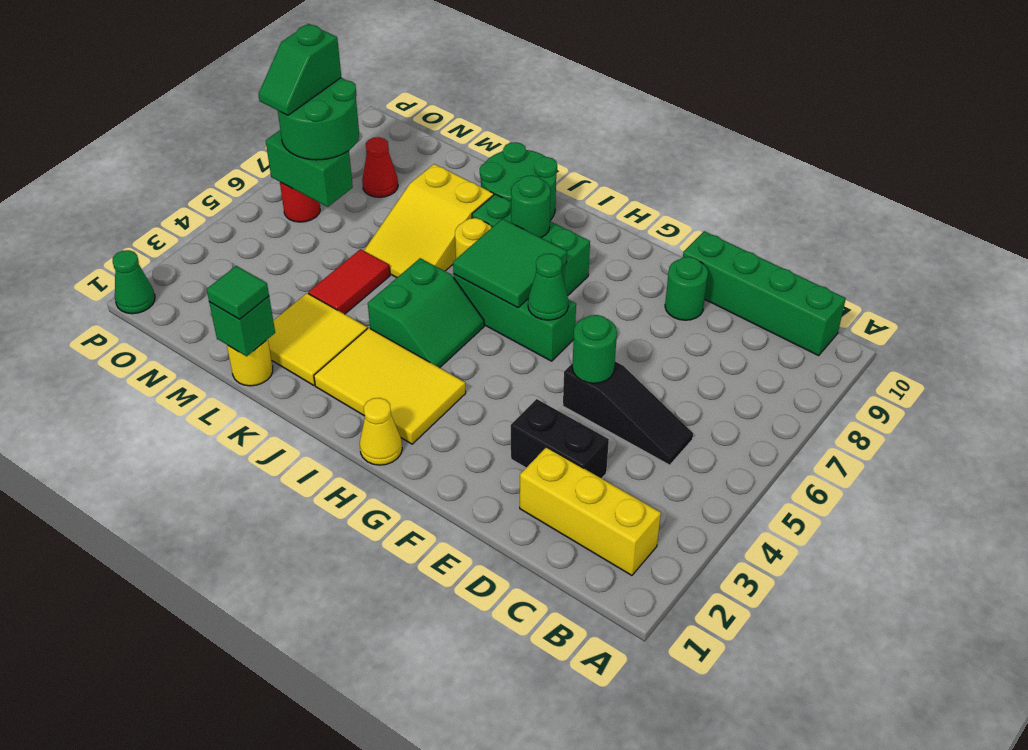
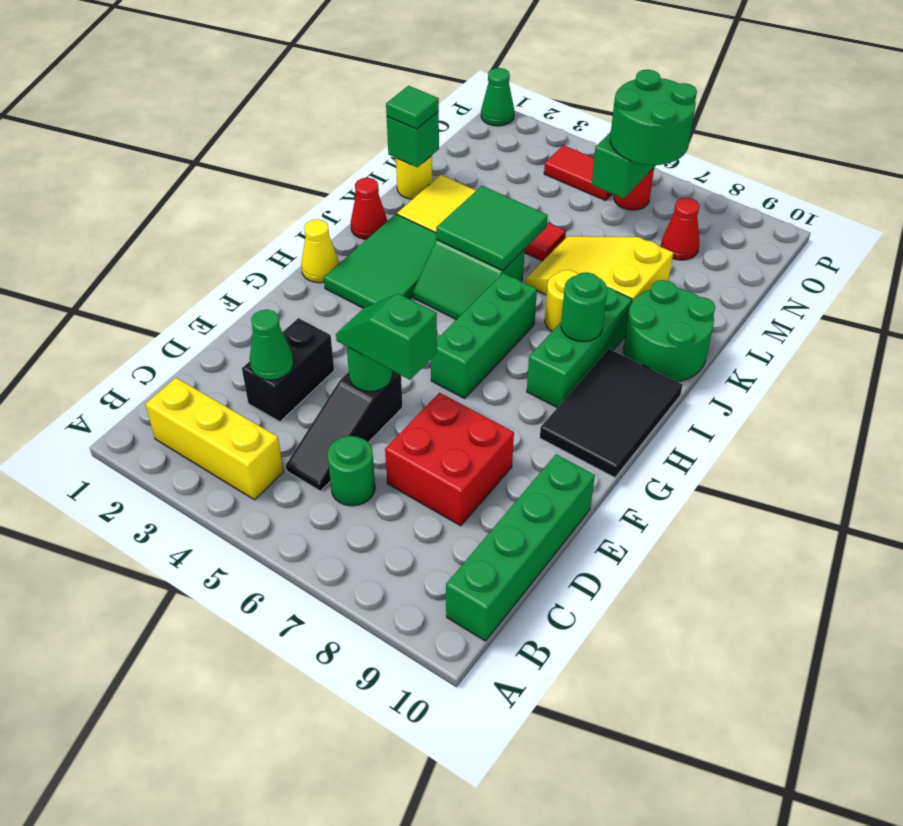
yellow 1x3 brick [520,447,661,575] -> yellow 1x3 brick turned to [145,378,284,500]
none -> red 2x2 brick [385,393,514,526]
green 1x1 round brick [665,257,708,320] -> green 1x1 round brick moved to [327,436,375,506]
green 1x1 cone [528,254,569,320] -> green 1x1 cone moved to [250,310,293,380]
none -> black 2x3 tile [540,349,683,478]
yellow 2x3 tile [314,328,466,444] -> green 2x3 tile [324,214,437,308]
green 2x2 tile [453,219,567,308] -> green 2x2 tile moved to [436,186,548,270]
none -> red 1x1 cone [351,178,387,239]
none -> red 1x2 tile [544,145,612,201]
green 1x2 slope [258,24,341,115] -> green 1x2 slope moved to [336,294,437,380]

